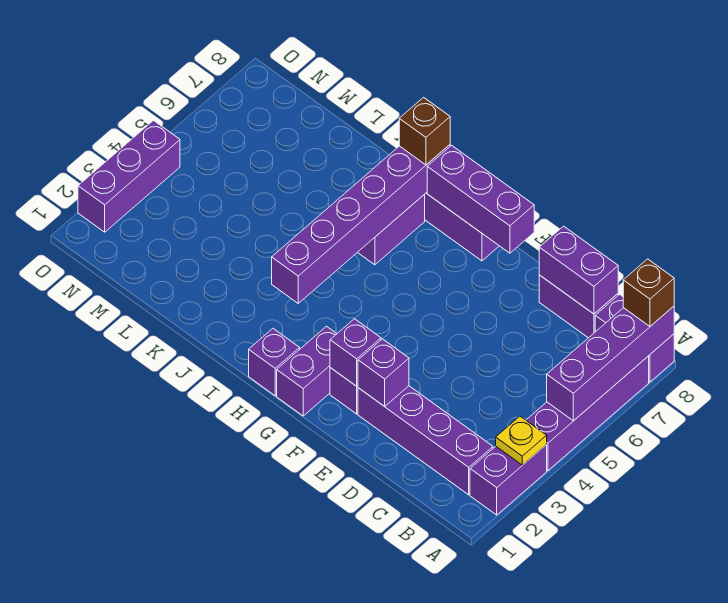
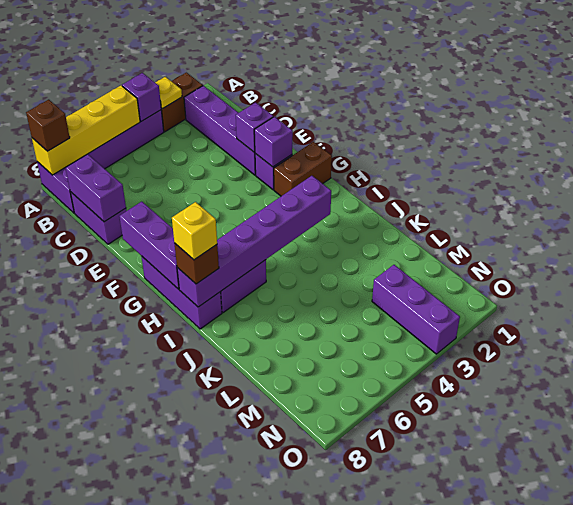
purple 1x2 brick [470,445,547,515] -> brown 1x2 brick [161,73,203,132]
purple 1x4 brick [547,306,674,421] -> yellow 1x4 brick [32,86,140,175]
purple 1x2 brick [277,326,337,416] -> brown 1x2 brick [274,142,332,196]
purple 1x1 brick [249,329,300,396] -> purple 1x1 brick moved to [122,73,161,121]
none -> yellow 1x1 brick [172,202,217,260]
purple 1x3 brick [78,121,180,232] -> purple 1x3 brick turned to [372,265,460,354]

